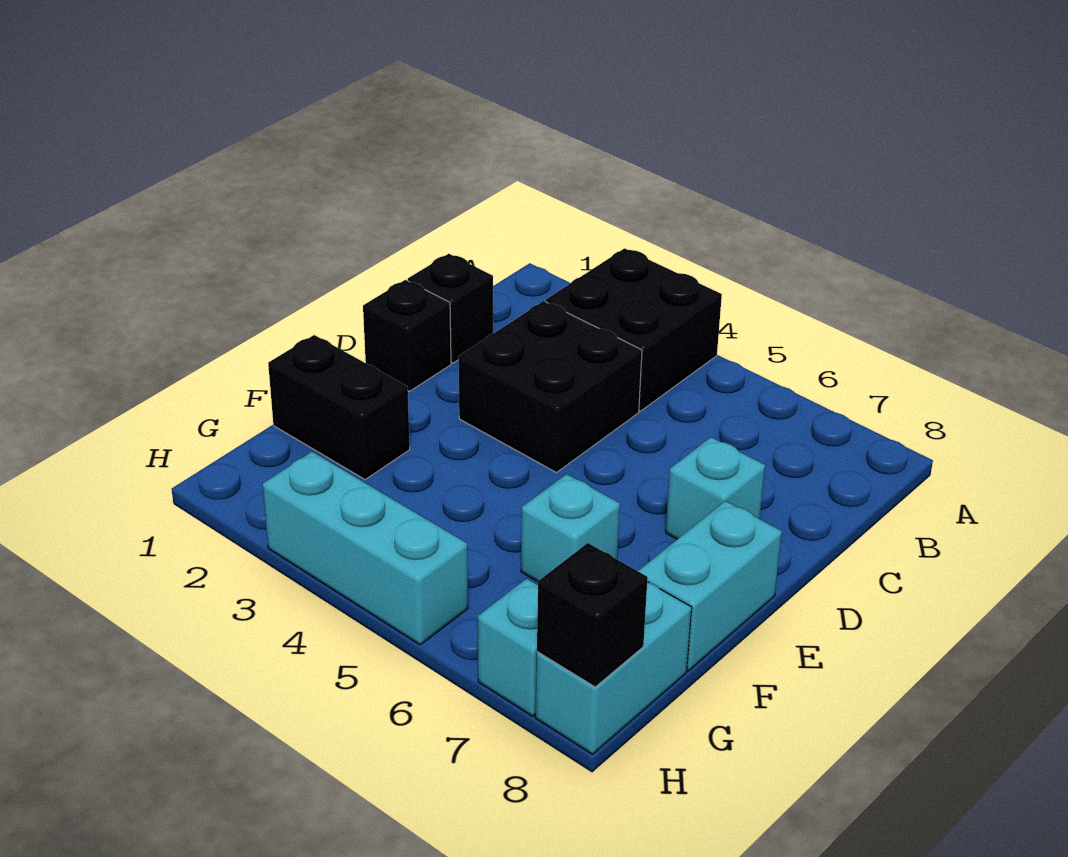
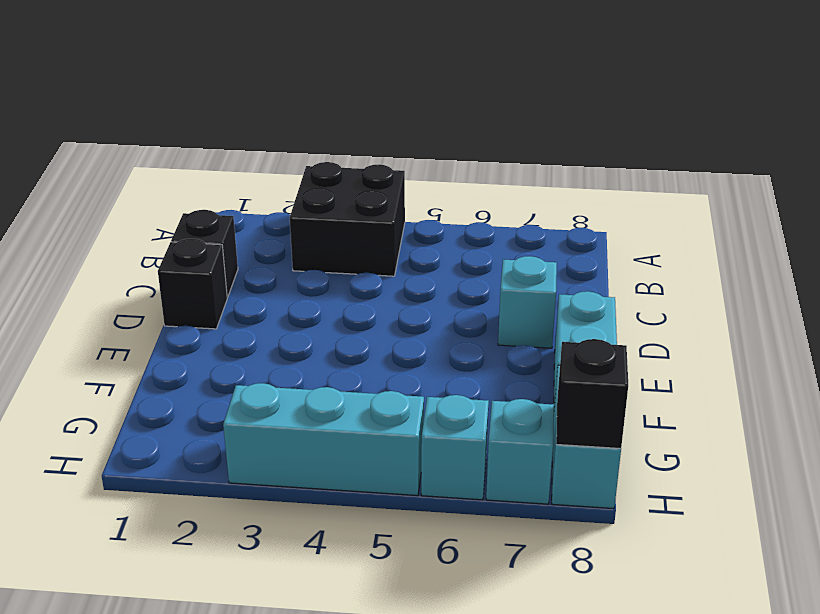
black 2x2 brick [458,301,642,473] -> none
black 1x2 brick [268,335,410,480] -> none
cyan 1x1 brick [521,474,620,582] -> cyan 1x1 brick moved to [421,395,489,500]

